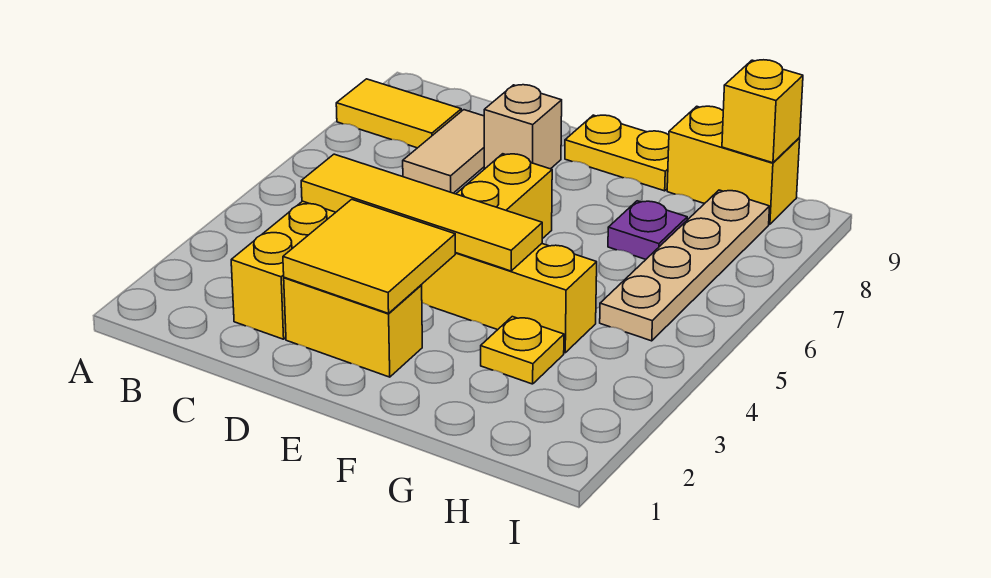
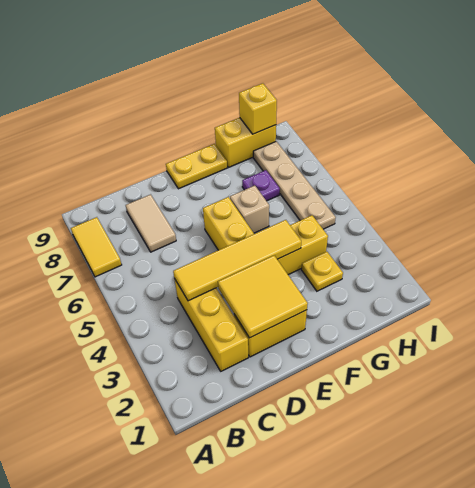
yellow 1x2 tile [336,79,461,148] -> yellow 1x2 tile turned to [71,217,122,277]
tan 1x1 brick [484,85,562,169] -> tan 1x1 brick moved to [230,186,269,233]

